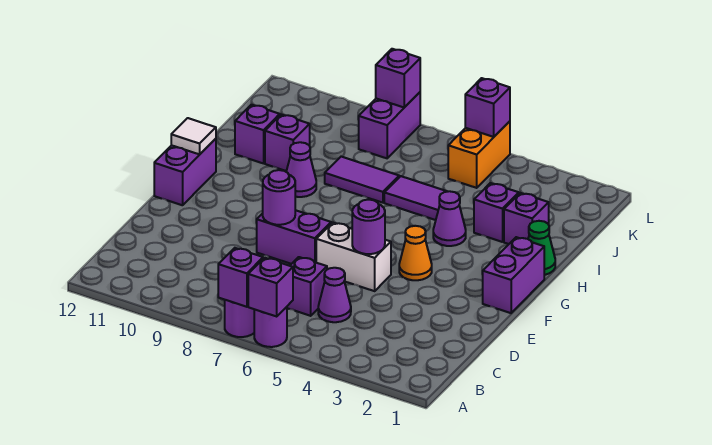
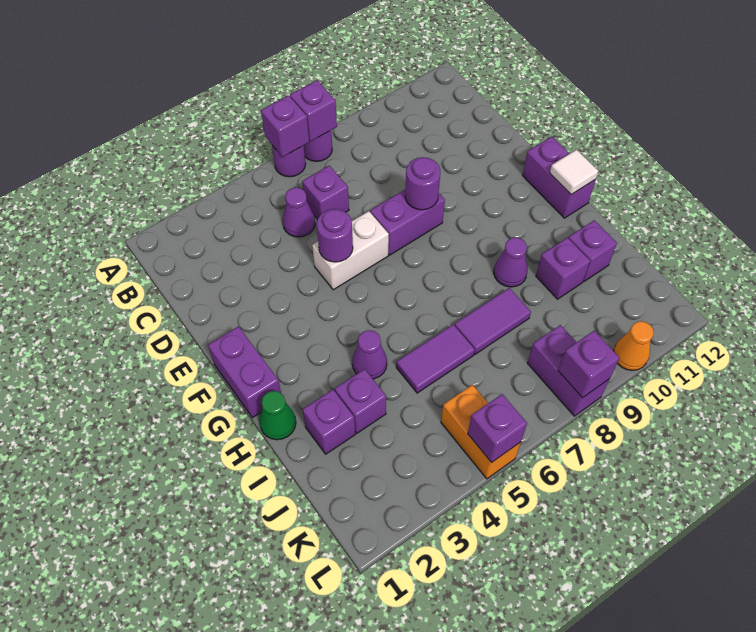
orange 1x1 cone [399,226,432,280] -> orange 1x1 cone moved to [614,321,654,370]

